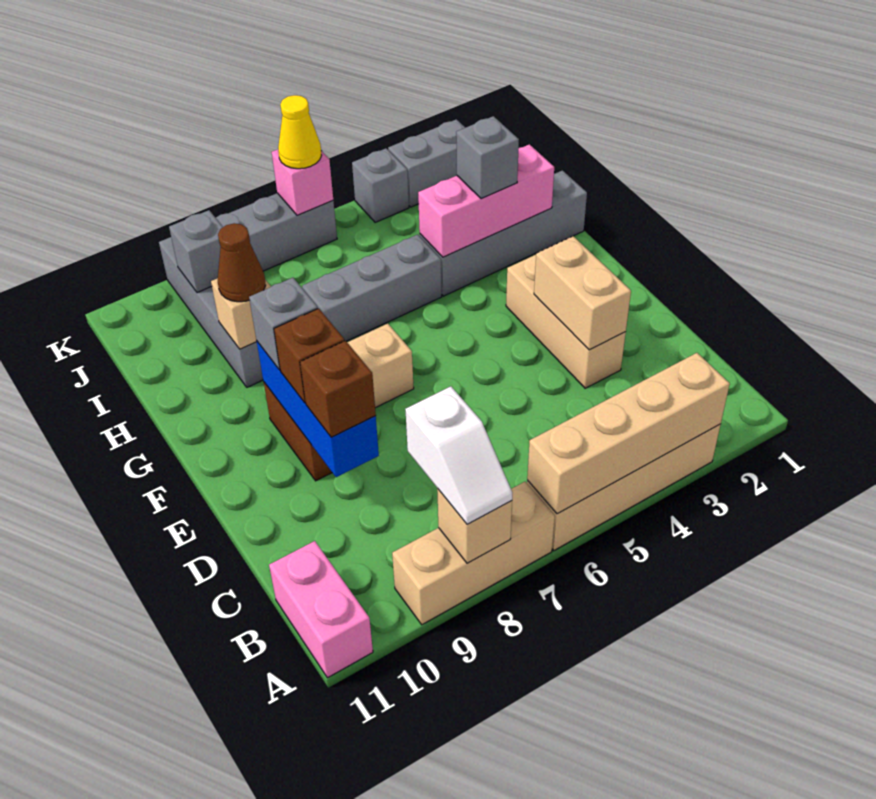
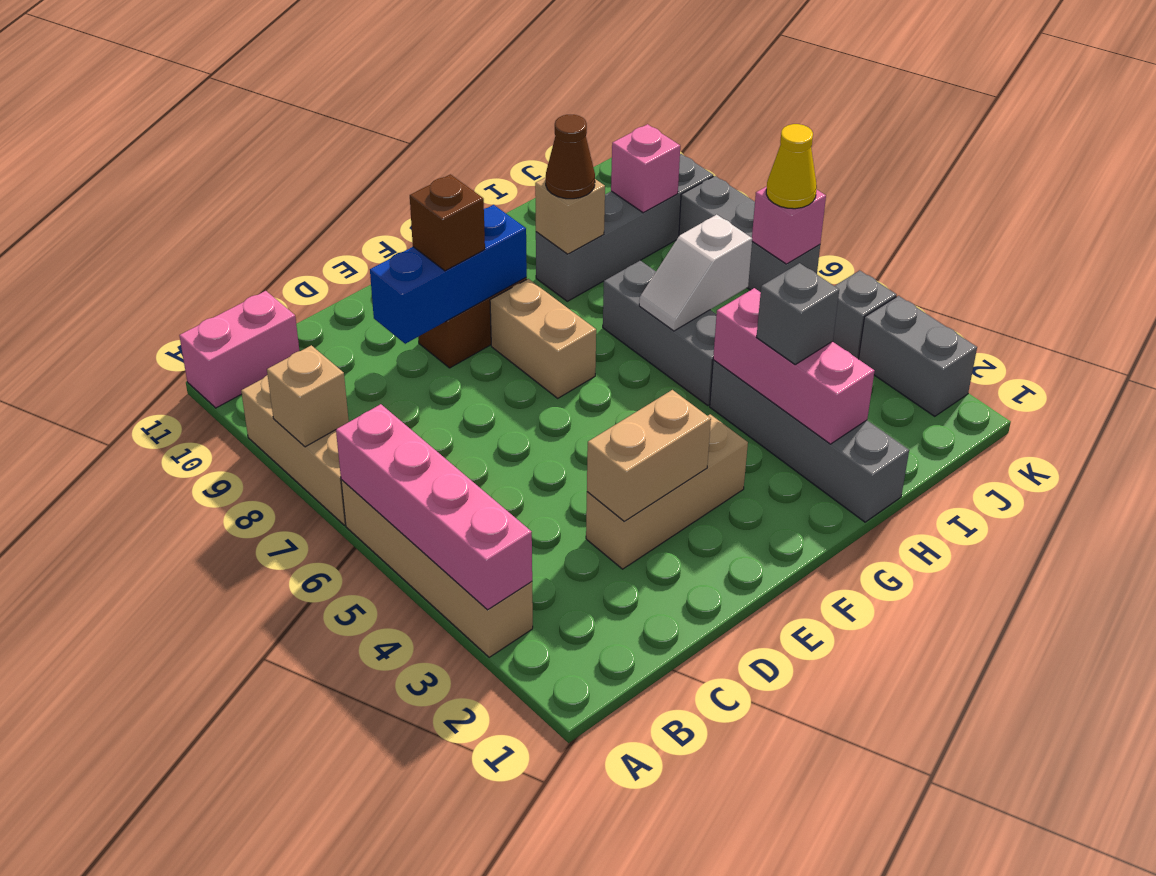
tan 1x4 brick [527,353,730,514] -> pink 1x4 brick [336,404,532,610]
white 1x2 slope [405,386,512,524] -> white 1x2 slope moved to [639,215,752,331]
brown 1x1 brick [300,341,376,437] -> none
grey 1x1 brick [249,278,318,370] -> none
grey 1x1 brick [169,210,223,293] -> pink 1x1 brick [611,124,680,213]

